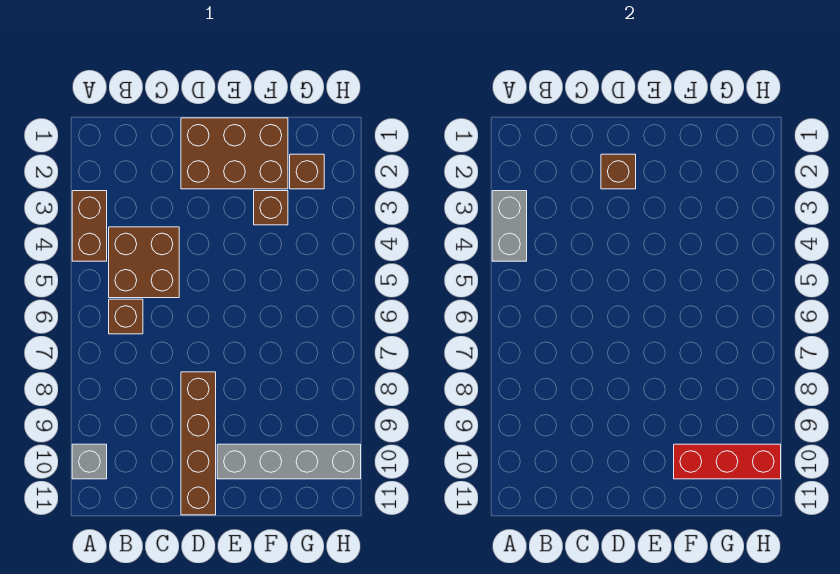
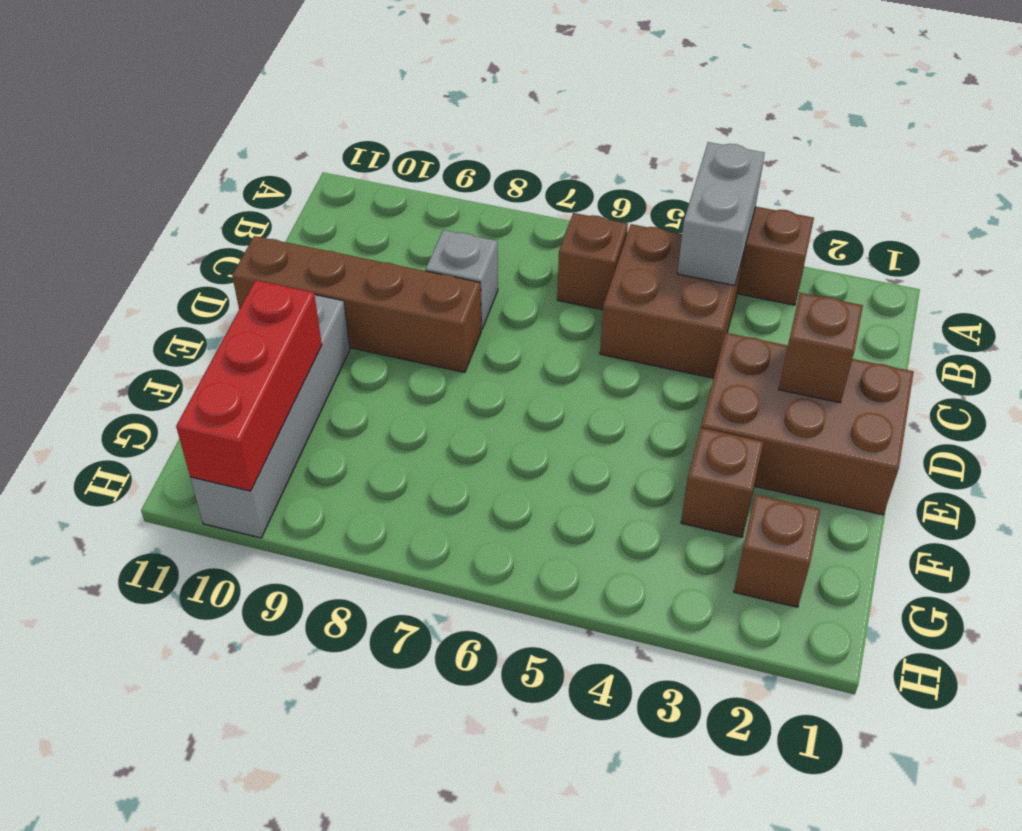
grey 1x2 brick [492,191,527,261] -> grey 1x2 brick turned to [677,142,765,286]
grey 1x1 brick [72,444,107,479] -> grey 1x1 brick moved to [426,230,498,329]
brown 2x3 brick [181,118,288,189] -> brown 2x3 brick turned to [701,333,914,515]

